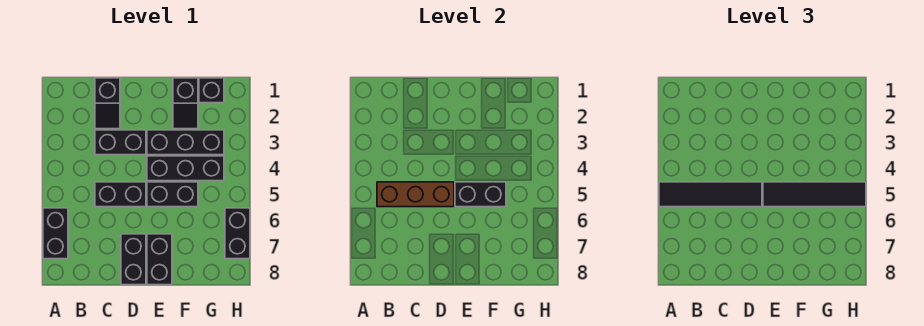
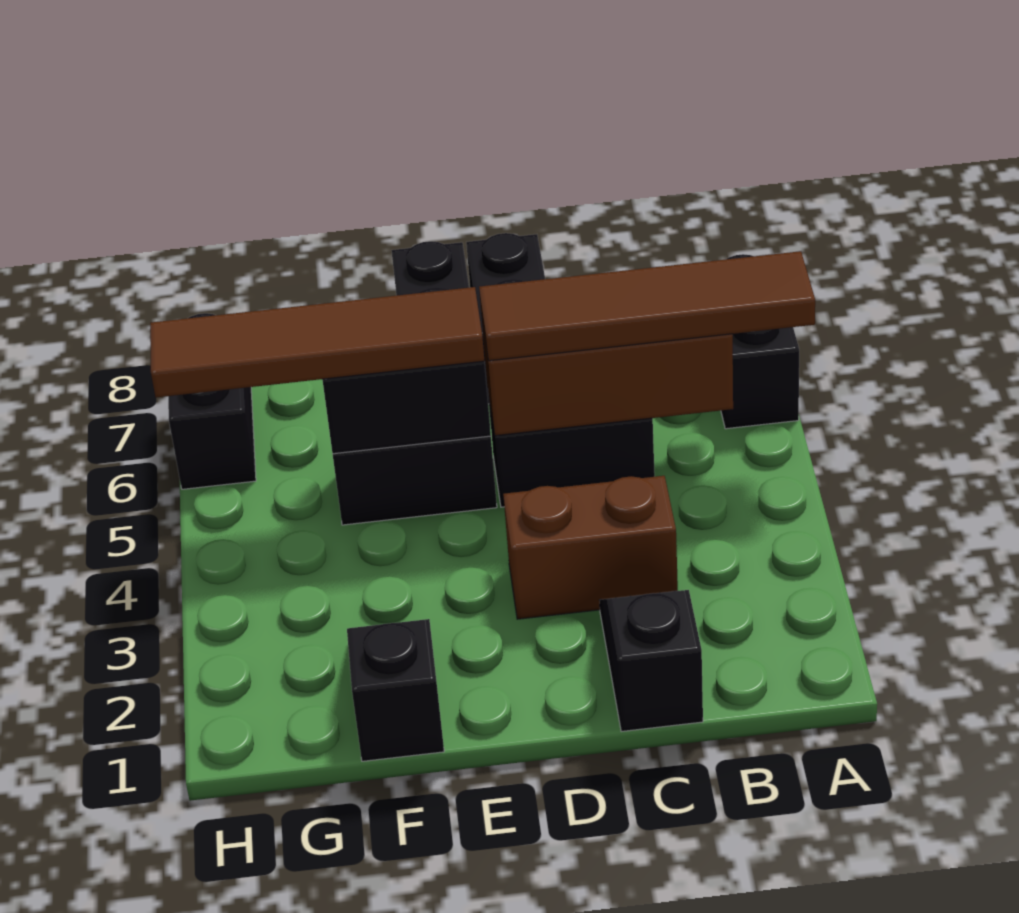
black 1x4 tile [659,182,762,207] -> brown 1x4 tile [479,251,815,361]
black 1x2 brick [95,130,146,155] -> brown 1x2 brick [503,476,678,619]
black 1x3 brick [147,130,224,155] -> none
black 1x3 brick [147,156,224,181] -> none
black 1x4 tile [763,182,866,207] -> brown 1x4 tile [150,287,484,397]
black 1x1 brick [199,78,224,103] -> none

